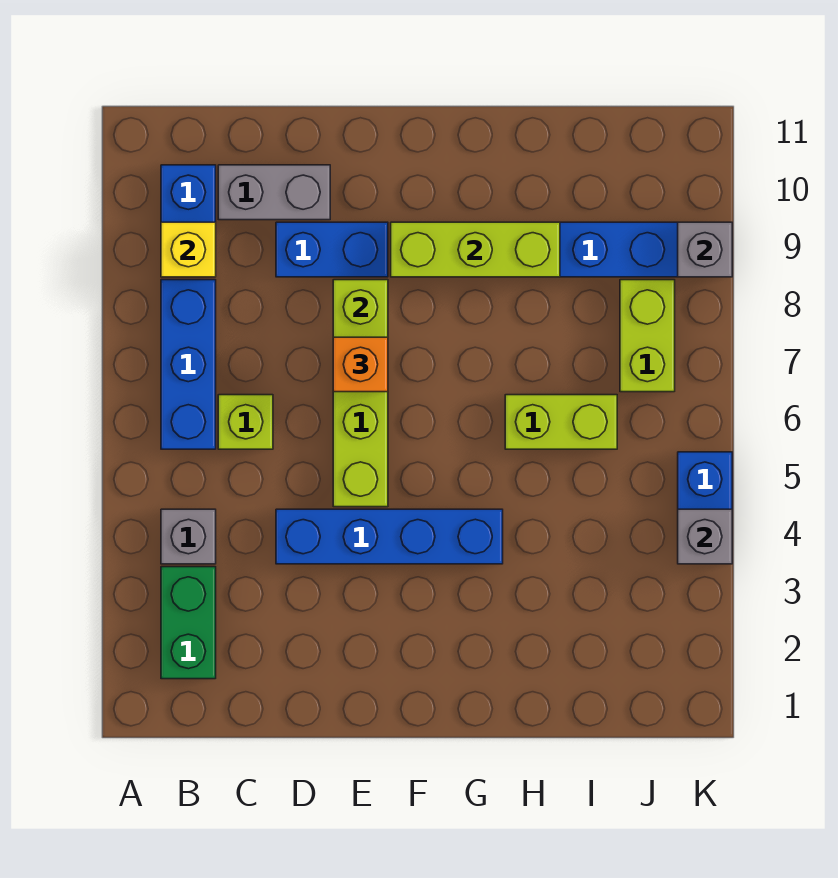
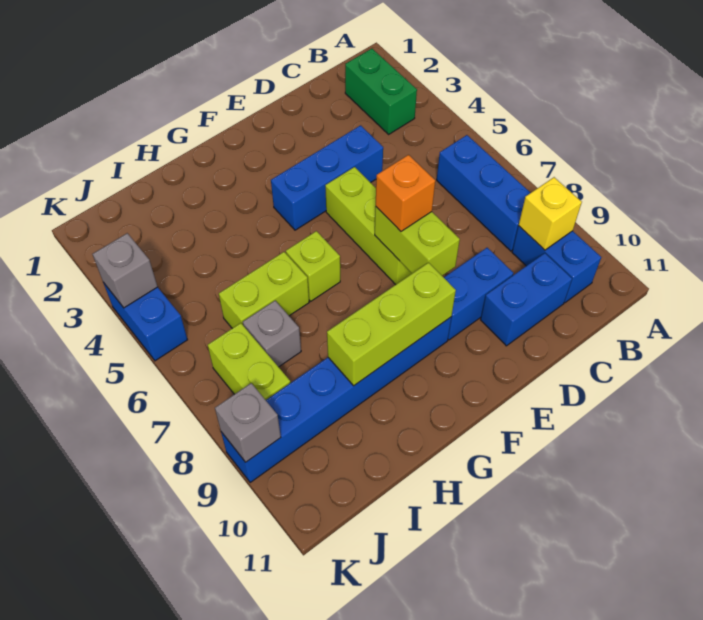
grey 1x1 brick [161,509,216,564] -> grey 1x1 brick moved to [243,301,301,367]
lime 1x1 brick [218,395,273,449] -> lime 1x1 brick moved to [286,231,340,301]
grey 1x2 brick [218,165,330,220] -> blue 1x2 brick [481,253,572,346]
blue 1x4 brick [276,509,503,564] -> blue 1x3 brick [271,125,383,230]

